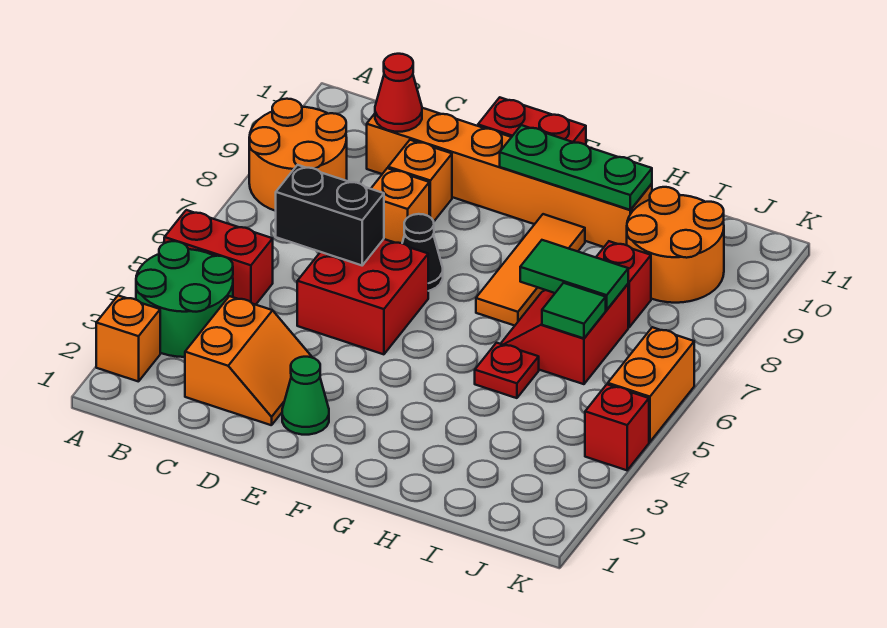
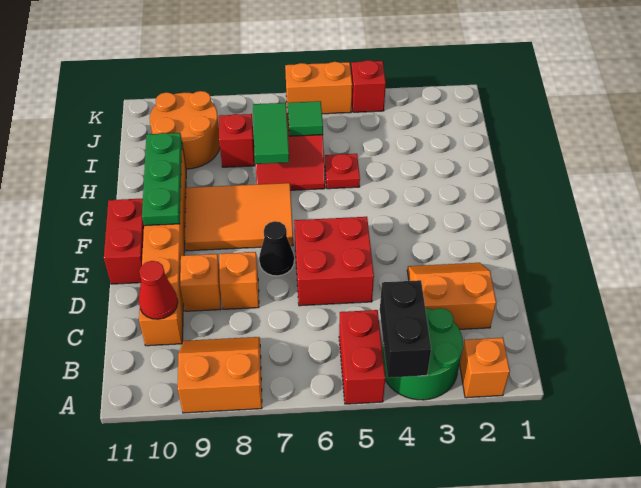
orange 2x2 round brick [249,99,347,211] -> orange 2x2 slope [178,337,262,413]
black 1x2 brick [276,165,384,265] -> black 1x2 brick moved to [380,280,431,378]
green 1x1 cone [282,357,329,435] -> none
orange 1x3 tile [476,214,585,326] -> orange 2x3 tile [185,183,293,251]

